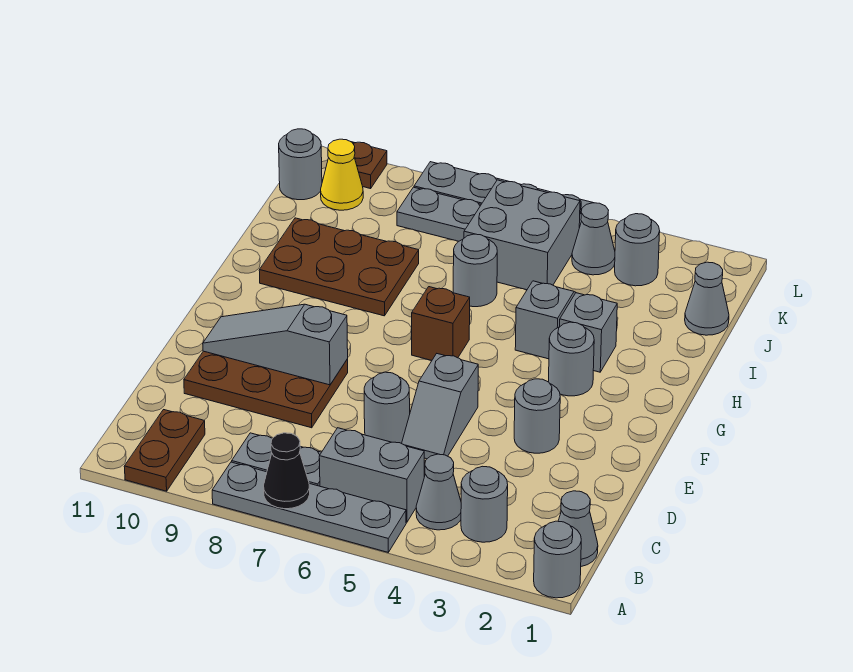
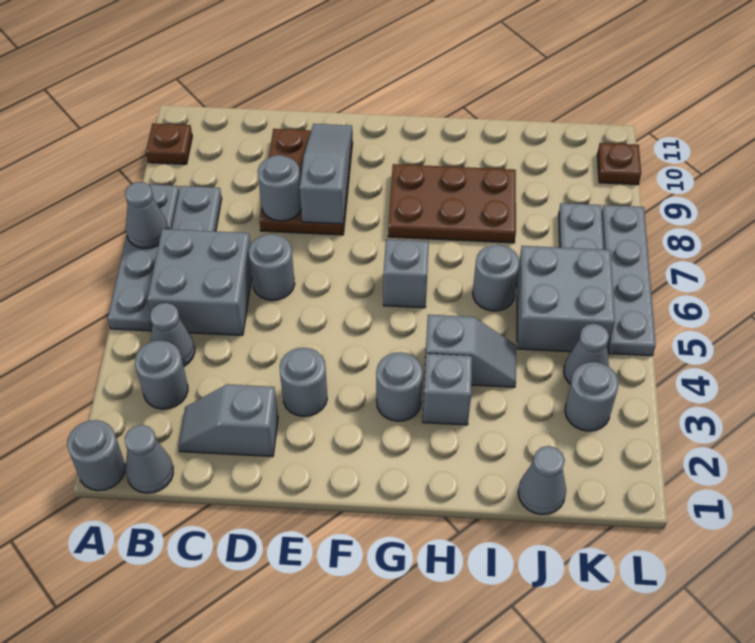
black 1x1 cone [264,433,310,509] -> grey 1x1 cone [125,182,168,248]
brown 1x2 plate [124,410,205,491] -> brown 1x1 plate [146,123,192,164]
grey 1x2 brick [319,428,424,522] -> grey 2x2 brick [148,229,252,335]
grey 1x2 slope [402,354,478,459] -> grey 1x2 slope moved to [178,384,278,457]
brown 1x1 brick [412,287,470,360] -> grey 1x1 brick [383,239,429,308]
brown 2x3 plate [259,218,419,316] -> brown 2x3 plate turned to [388,164,516,243]
yellow 1x1 cone [321,139,363,210] -> none
grey 1x1 round brick [279,129,322,200] -> grey 1x1 round brick moved to [258,155,301,221]

